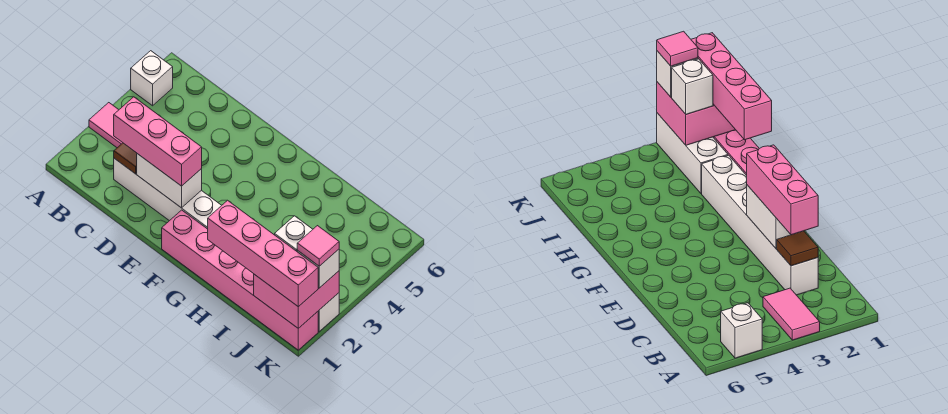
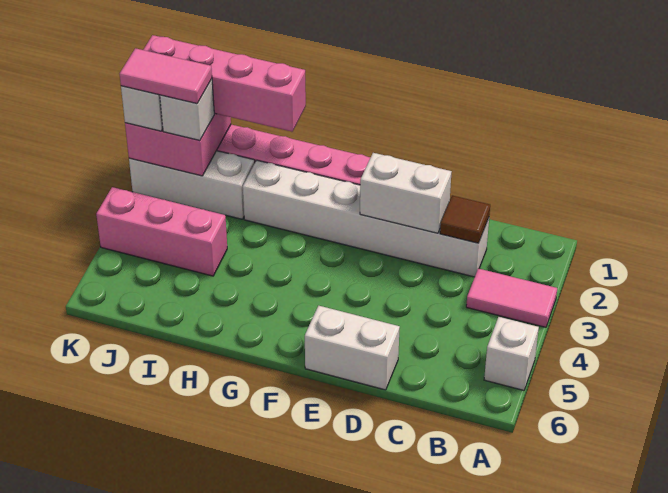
pink 1x3 brick [114,97,202,186] -> pink 1x3 brick moved to [96,187,227,276]
none -> white 1x2 brick [305,306,400,390]
pink 1x1 tile [297,226,339,266] -> pink 1x2 tile [120,48,212,103]

